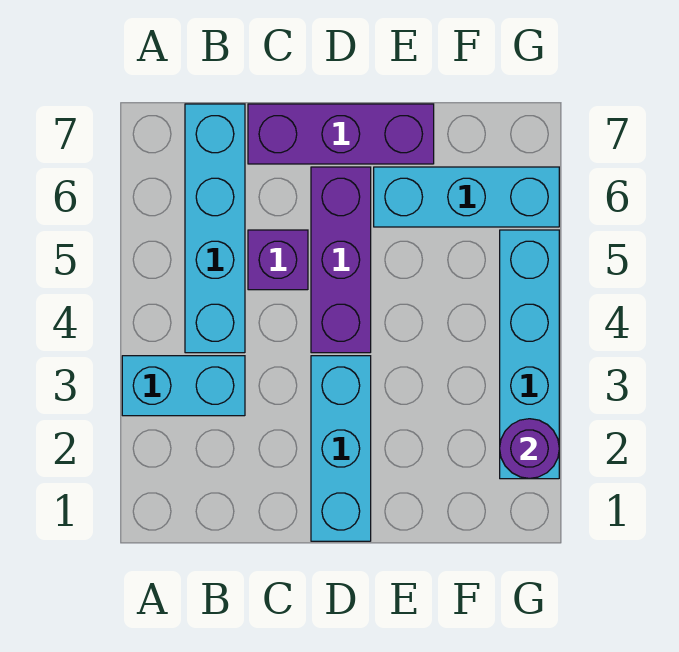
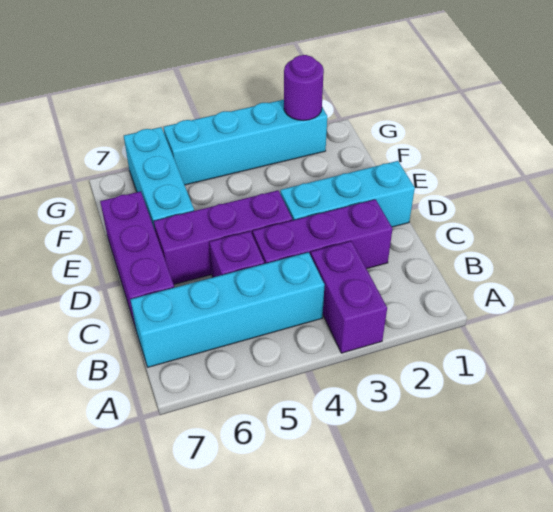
cyan 1x2 brick [122,356,245,416] -> purple 1x2 brick [311,241,387,353]
none -> purple 1x3 brick [253,199,392,269]

